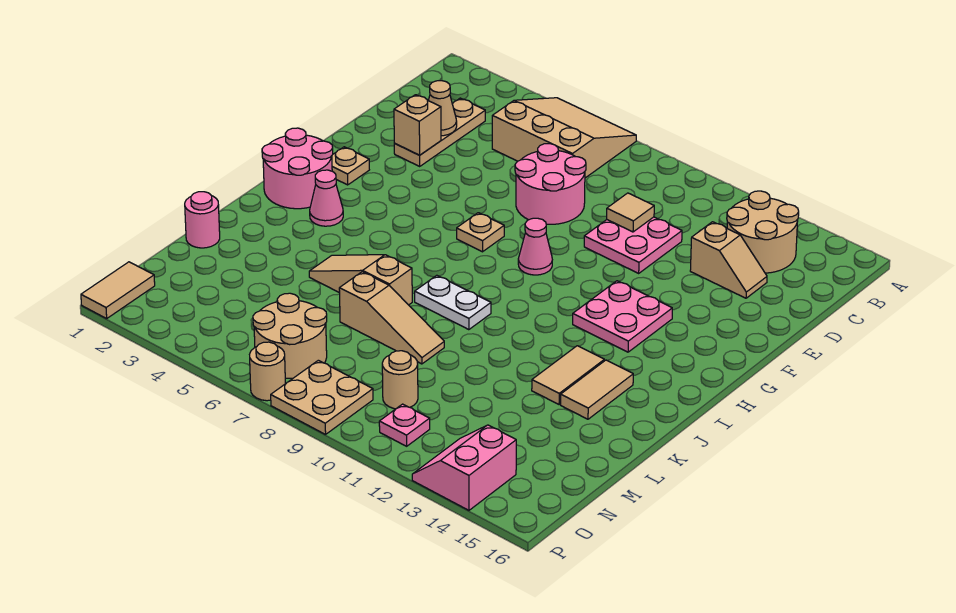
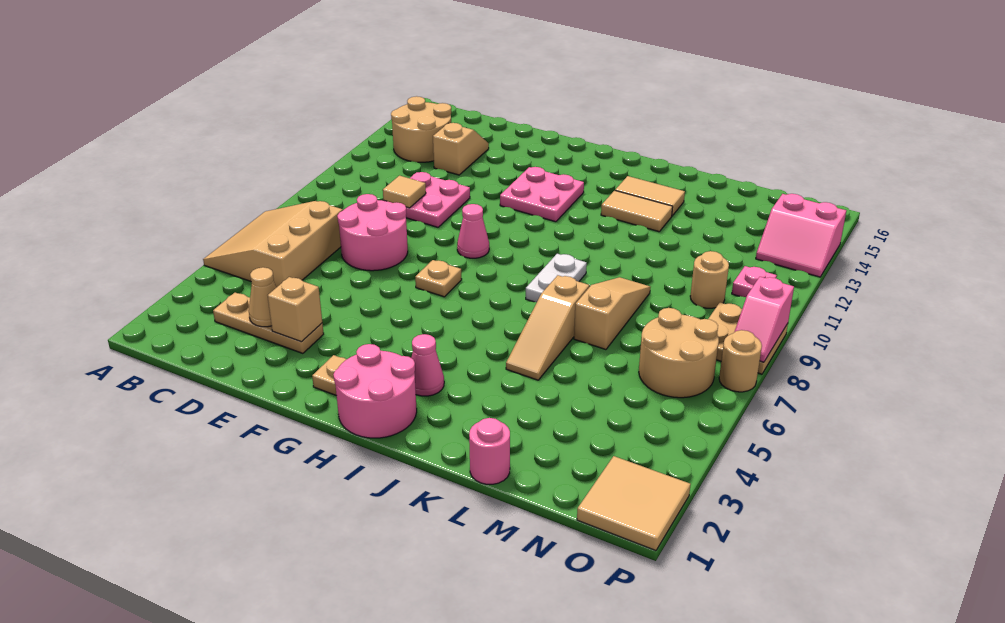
tan 1x2 tile [81,262,155,319] -> tan 2x2 tile [577,456,691,551]
none -> pink 1x2 slope [735,277,794,362]

